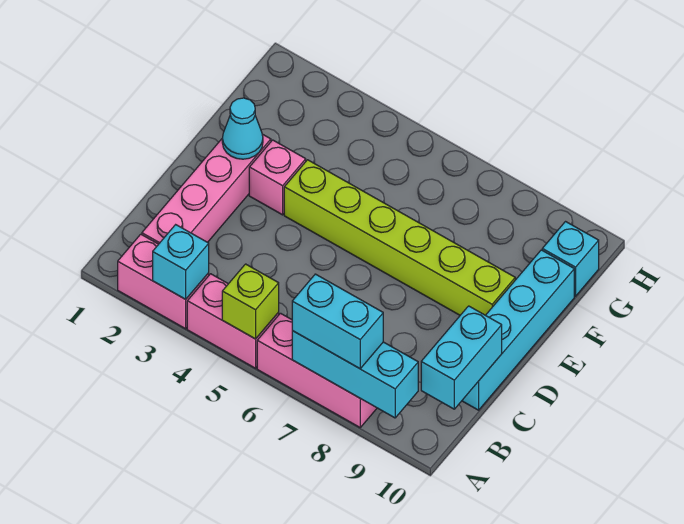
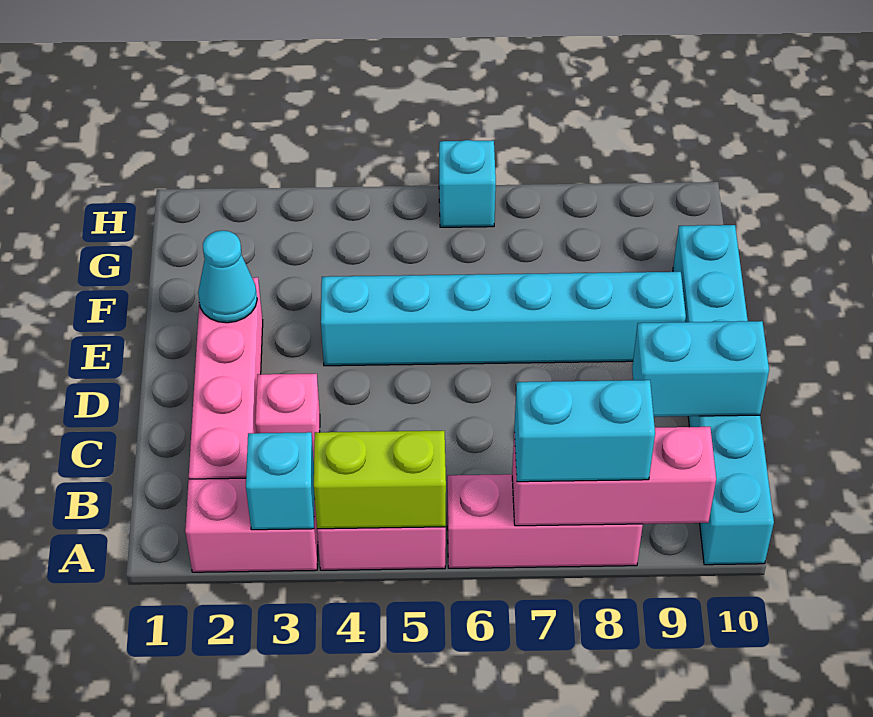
lime 1x1 brick [222,264,279,339] -> lime 1x2 brick [314,431,446,529]
cyan 1x3 brick [292,331,418,418] -> pink 1x3 brick [512,427,716,526]
cyan 1x2 brick [421,306,502,409] -> cyan 1x2 brick turned to [632,321,769,417]
cyan 1x4 brick [462,250,574,410] -> cyan 1x6 brick [673,225,774,565]
pink 1x1 brick [249,140,306,215] -> pink 1x1 brick moved to [255,374,320,459]
lime 1x6 brick [284,160,515,315] -> cyan 1x6 brick [321,272,686,366]
cyan 1x1 brick [542,222,599,296] -> cyan 1x1 brick moved to [439,140,496,227]

